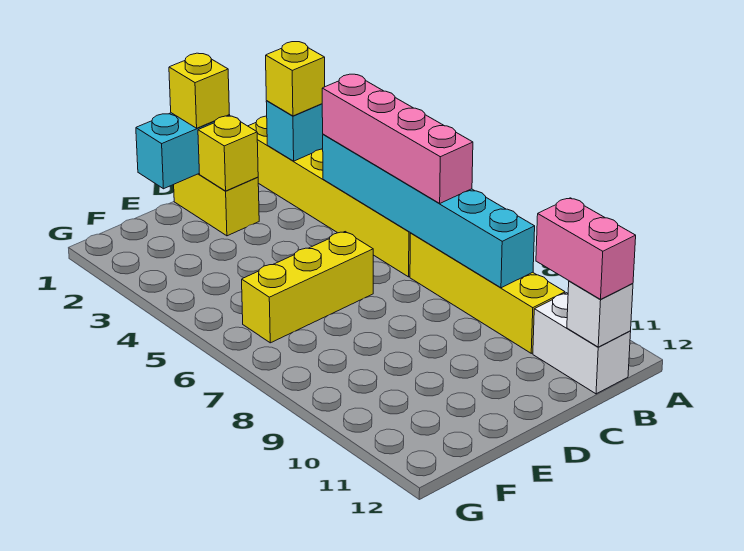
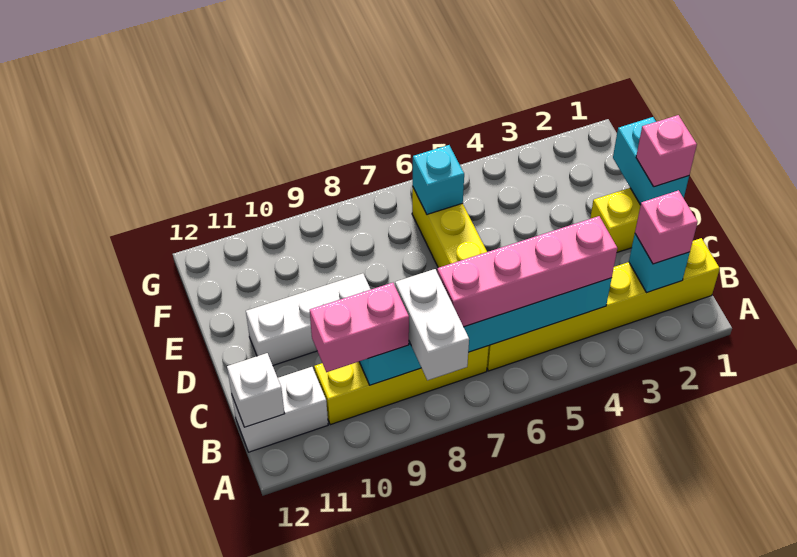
none -> white 1x2 brick [395,269,469,380]
yellow 1x1 brick [266,42,325,116] -> pink 1x1 brick [635,190,698,264]
pink 1x2 brick [536,198,636,299] -> pink 1x2 brick moved to [310,283,409,372]
yellow 1x1 brick [169,53,229,128] -> pink 1x1 brick [636,115,697,187]
yellow 1x1 brick [198,116,258,191] -> none
none -> white 1x3 brick [246,273,371,365]
none -> cyan 1x1 brick [412,145,464,214]

